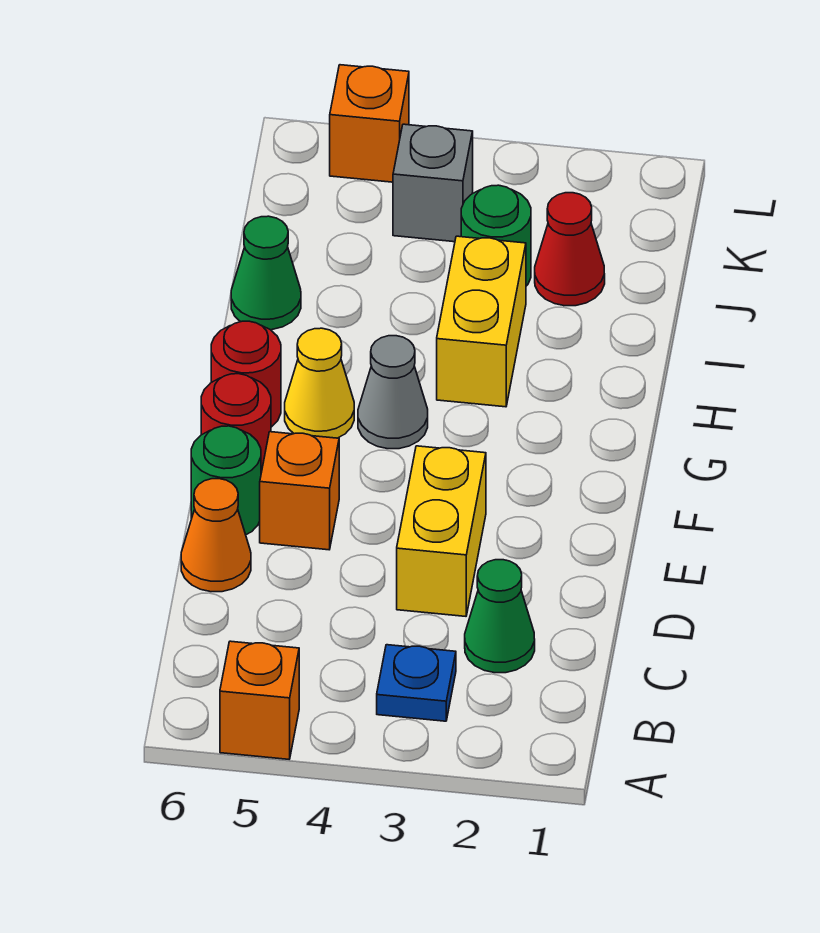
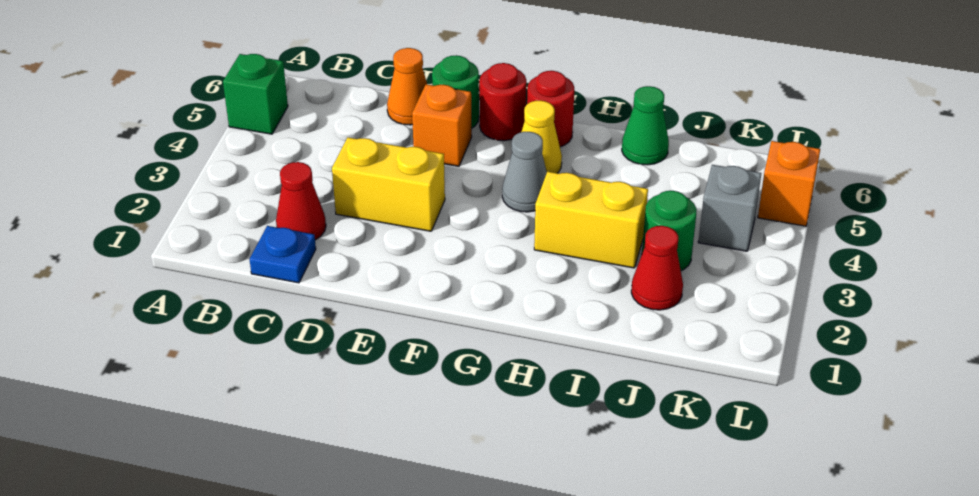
orange 1x1 brick [220,641,299,759] -> green 1x1 brick [223,54,288,134]
blue 1x1 plate [377,645,456,721] -> blue 1x1 plate moved to [250,226,316,283]
green 1x1 cone [465,560,535,673] -> red 1x1 cone [276,162,326,240]

